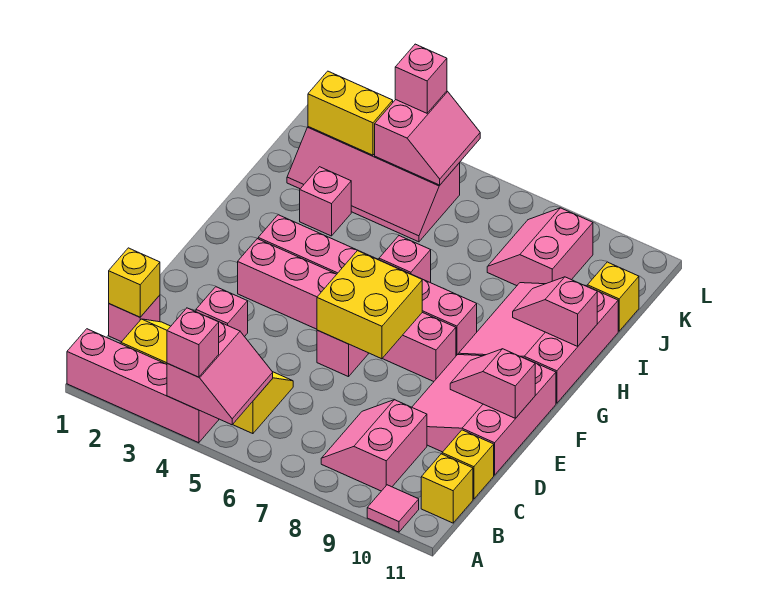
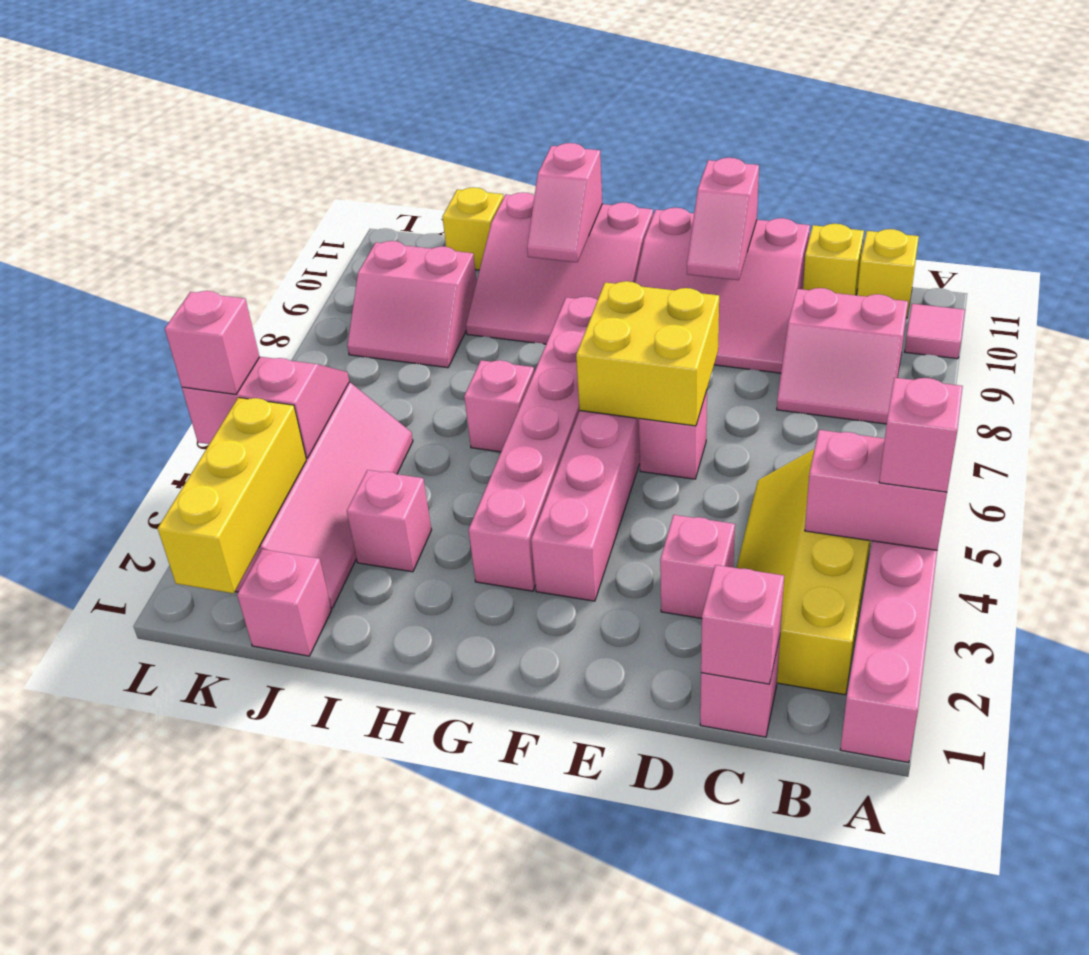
yellow 1x1 brick [109,248,160,317] -> pink 1x1 brick [701,565,784,684]
none -> pink 1x1 brick [237,549,332,656]
yellow 1x2 brick [308,71,393,155] -> yellow 1x3 brick [158,398,306,593]

